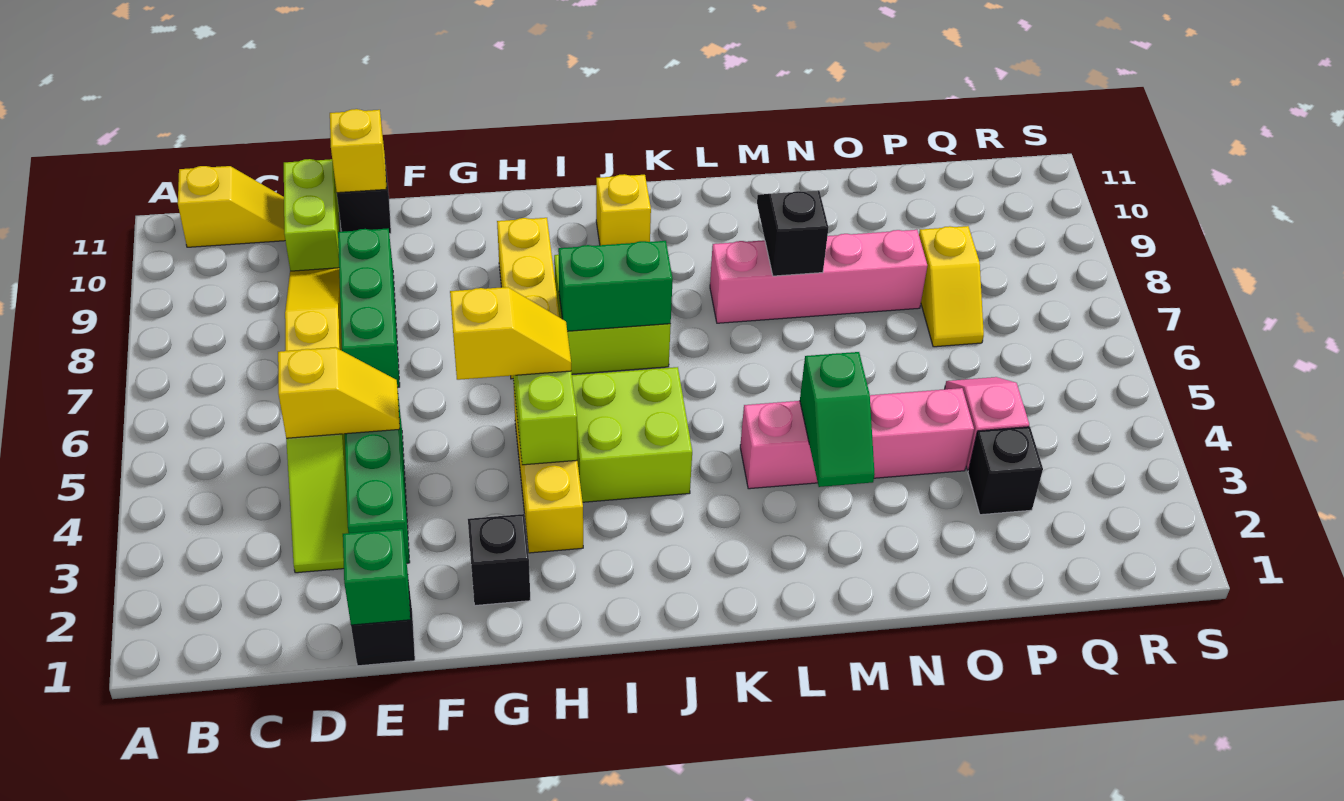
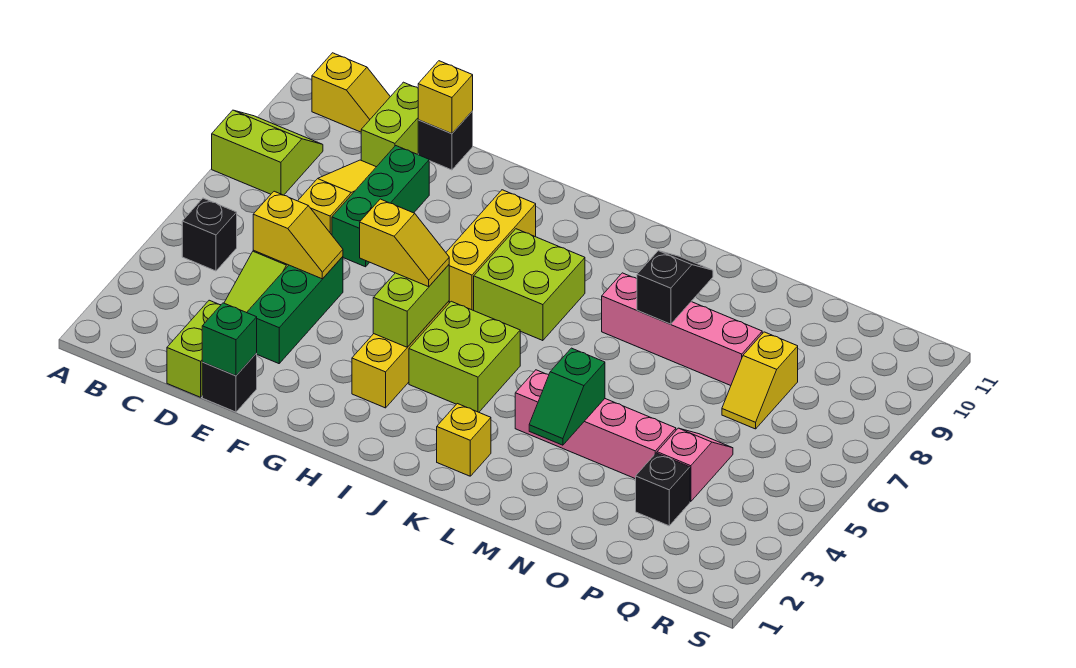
none -> lime 2x2 slope [212,110,323,195]
none -> lime 1x2 brick [167,300,220,397]
black 1x1 brick [468,514,530,606] -> black 1x1 brick moved to [182,198,237,271]
green 1x2 brick [558,241,673,331] -> none
yellow 1x1 brick [596,174,651,245] -> yellow 1x1 brick moved to [437,404,491,476]

